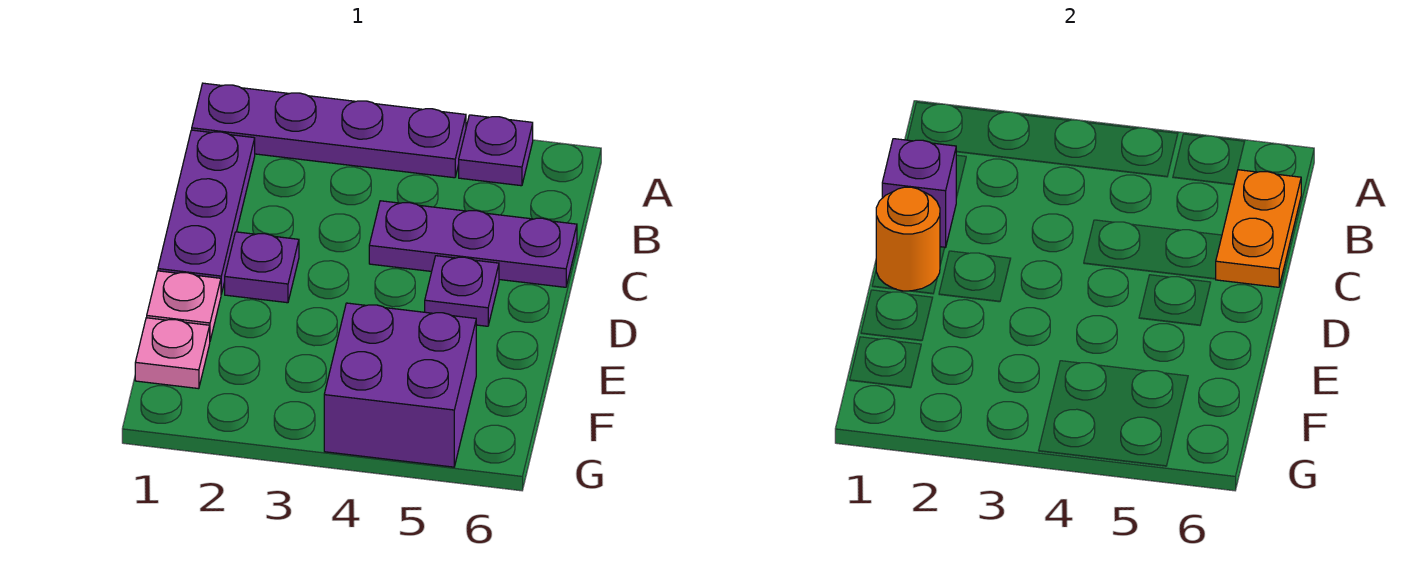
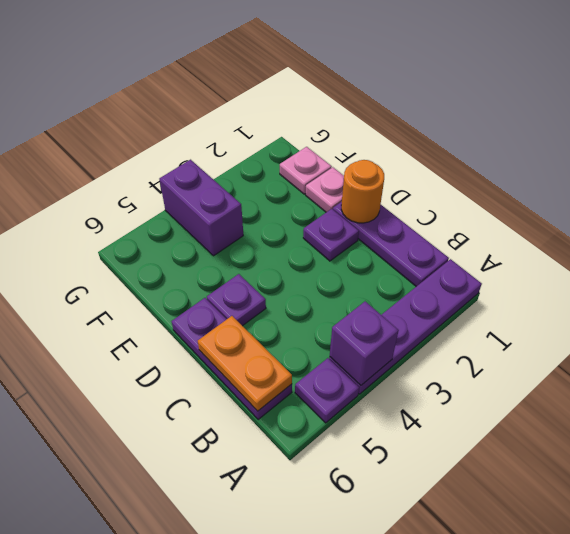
purple 1x1 brick [882,139,956,248] -> purple 1x1 brick moved to [330,301,399,385]
purple 1x3 plate [369,201,577,287] -> purple 1x3 plate turned to [172,298,292,419]
purple 2x2 brick [324,303,476,467] -> purple 1x2 brick [159,160,243,256]

